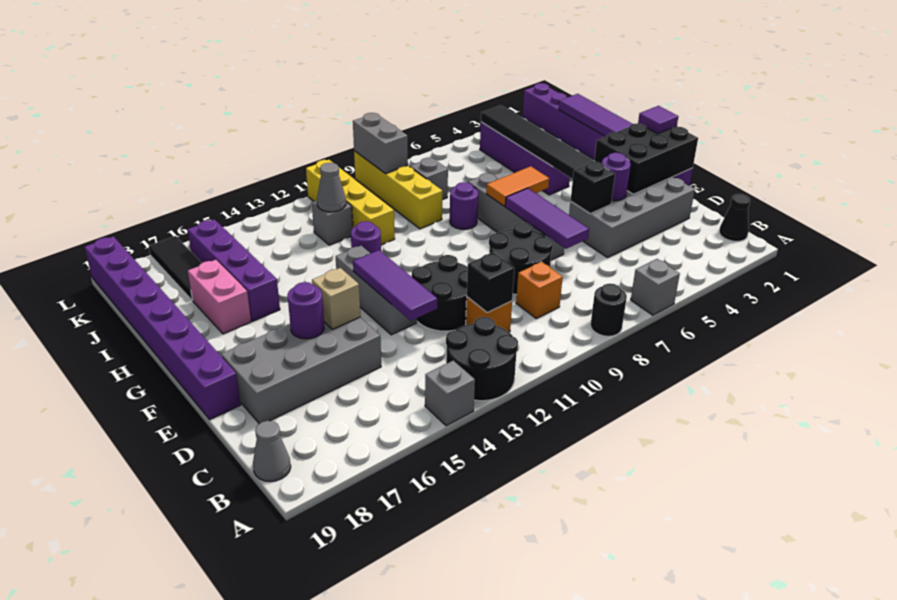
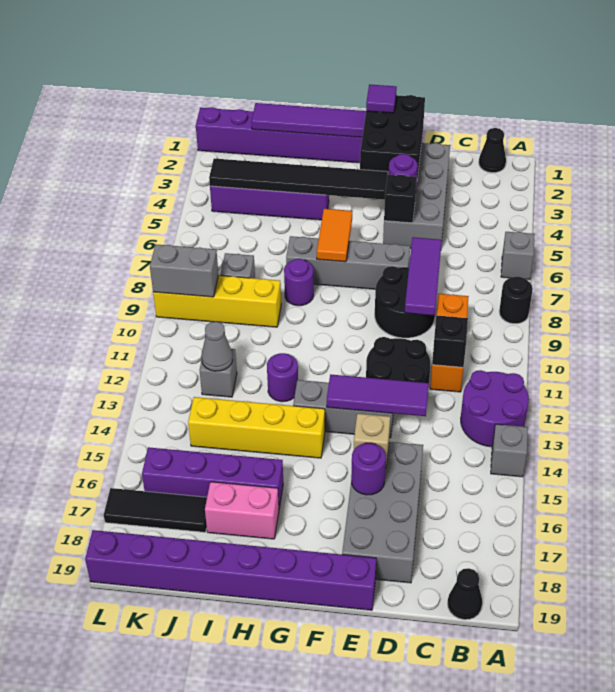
black 2x2 round brick [446,317,518,401] -> purple 2x2 round brick [461,370,529,447]
grey 1x1 cone [253,421,291,482] -> black 1x1 cone [448,568,482,620]
purple 1x3 tile [505,188,589,249] -> purple 1x3 tile turned to [405,237,442,316]
yellow 1x4 brick [306,160,395,245] -> yellow 1x4 brick moved to [188,397,325,458]

